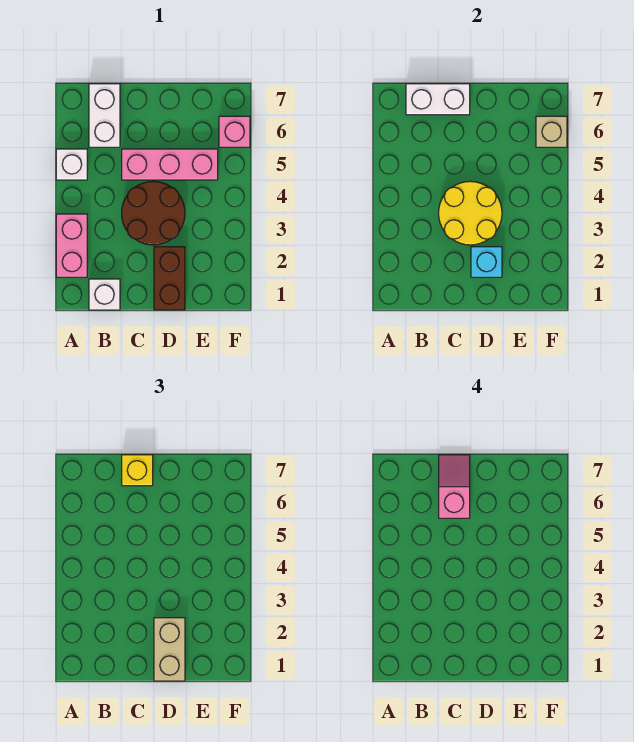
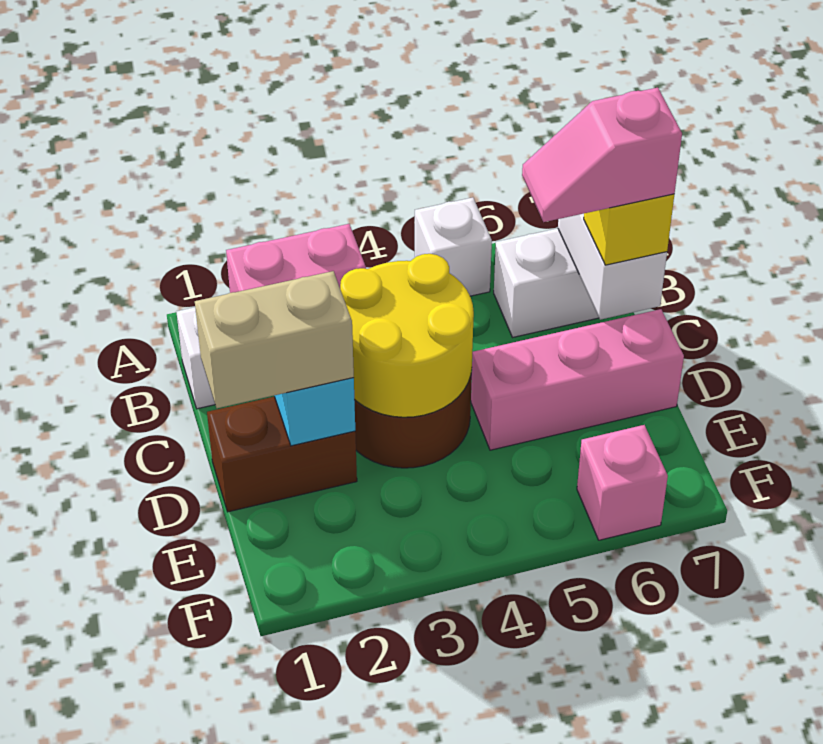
pink 1x3 brick [122,149,218,180] -> pink 1x3 brick turned to [471,309,684,450]
pink 1x2 slope [439,455,470,518] -> pink 1x2 slope turned to [522,88,682,222]
tan 1x1 brick [536,116,567,147] -> none

